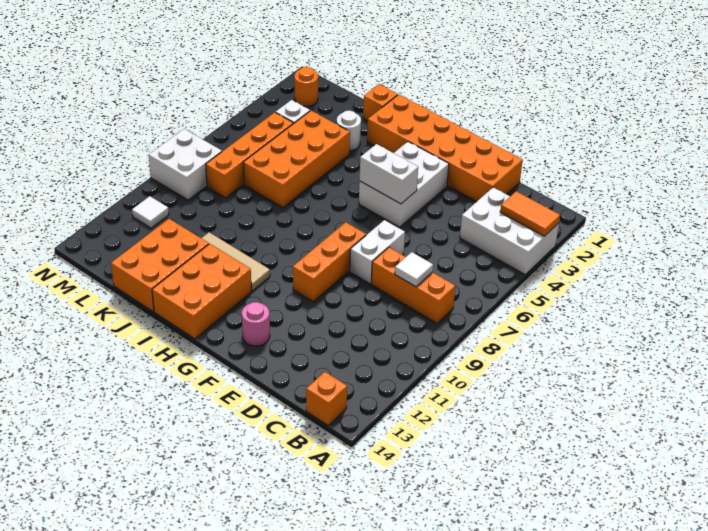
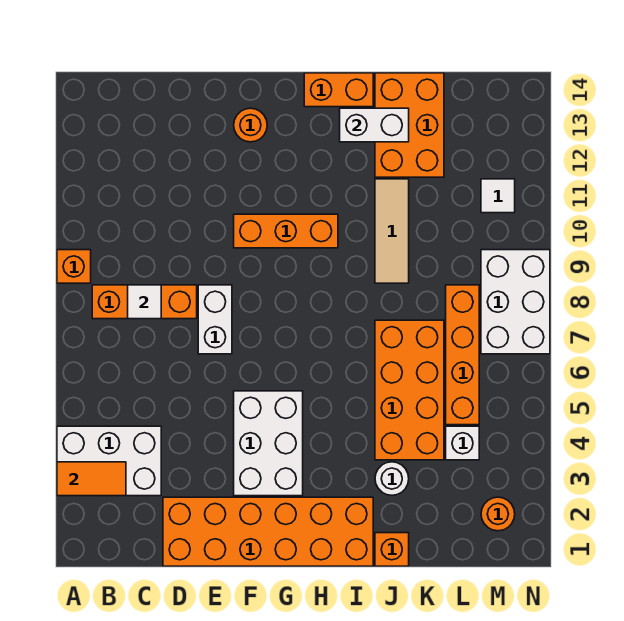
orange 1x1 brick [306,372,347,425] -> orange 1x1 brick moved to [57,250,91,283]
white 1x2 brick [360,144,418,204] -> white 1x2 brick moved to [340,108,409,142]
orange 1x3 brick [293,222,366,302] -> orange 1x3 brick turned to [234,214,338,248]
pink 1x1 round brick [242,302,270,346] -> orange 1x1 round brick [234,108,267,142]
tan 1x3 tile [201,232,270,291] -> tan 1x3 tile turned to [375,179,409,283]
orange 2x3 brick [152,244,252,339] -> orange 1x2 brick [304,73,373,107]
white 2x2 brick [149,129,222,200] -> white 2x3 brick [481,250,550,354]

